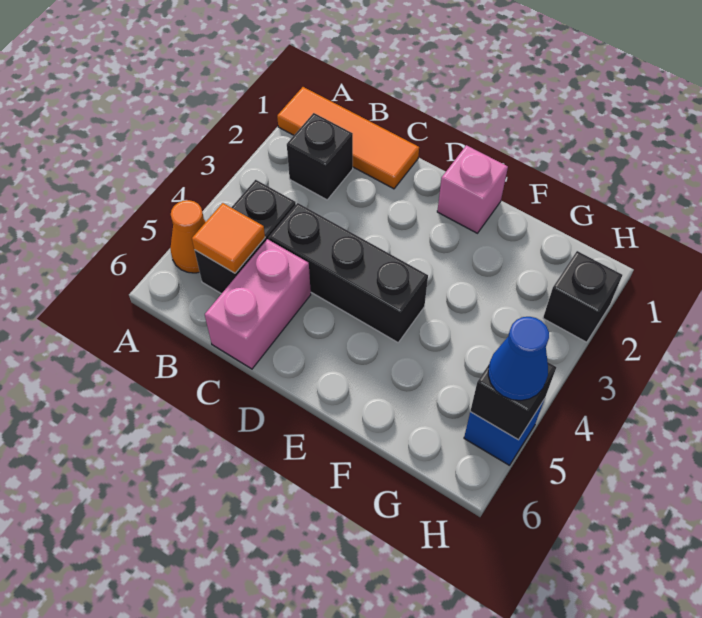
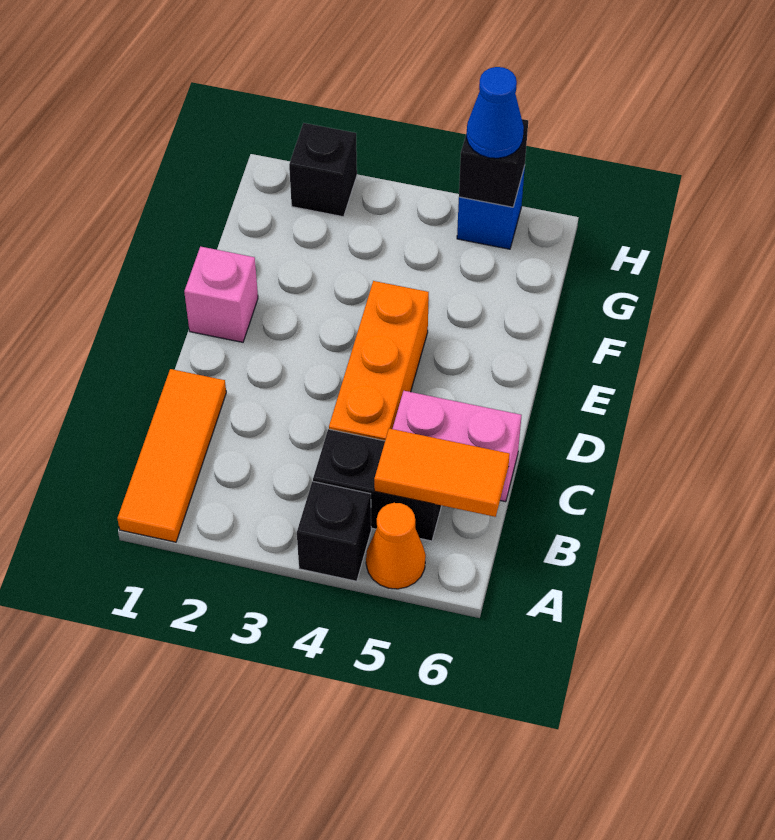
black 1x1 brick [287,113,353,200] -> black 1x1 brick moved to [297,481,371,581]
orange 1x1 tile [192,203,265,273] -> orange 1x2 tile [374,428,510,517]
black 1x3 brick [269,203,428,342] -> orange 1x3 brick [329,281,429,441]

